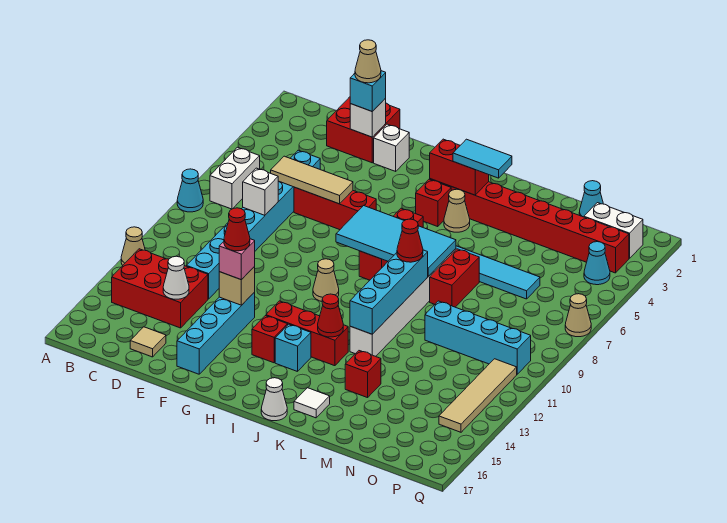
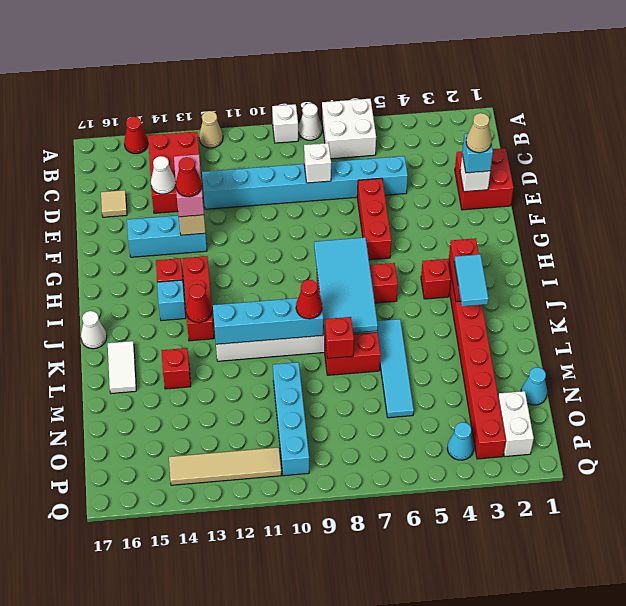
cyan 1x1 cone [177,169,203,212] -> white 1x1 cone [298,103,322,140]
none -> red 1x1 cone [124,117,148,154]
white 1x2 brick [210,147,260,209] -> white 2x2 brick [322,99,376,159]
tan 1x3 tile [271,156,353,204] -> none
white 1x1 brick [374,124,409,171] -> white 1x1 brick moved to [272,104,298,143]
cyan 1x4 brick [177,292,255,374] -> cyan 1x3 brick [127,215,207,257]
pink 1x1 brick [219,239,255,280] -> pink 1x2 brick [174,154,204,217]
tan 1x1 cone [313,259,339,301] -> none
tan 1x1 cone [444,189,470,232] -> none
white 1x1 tile [294,388,330,418] -> white 1x2 tile [108,341,136,393]
none -> red 1x1 brick [325,317,354,359]
tan 1x1 cone [565,294,591,337] -> none

